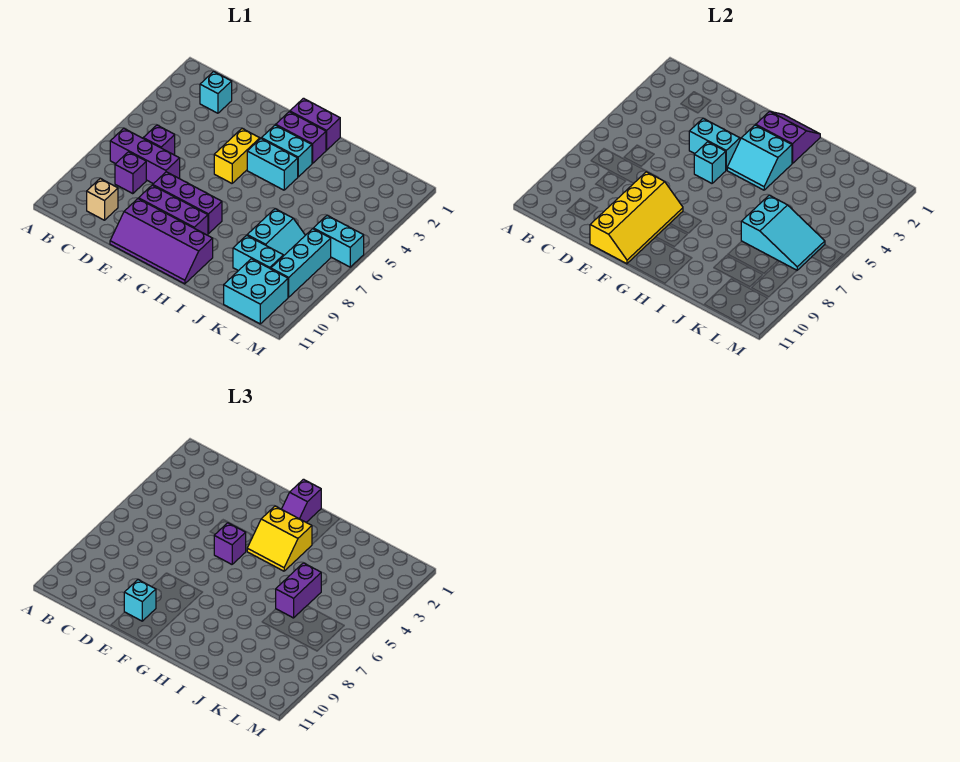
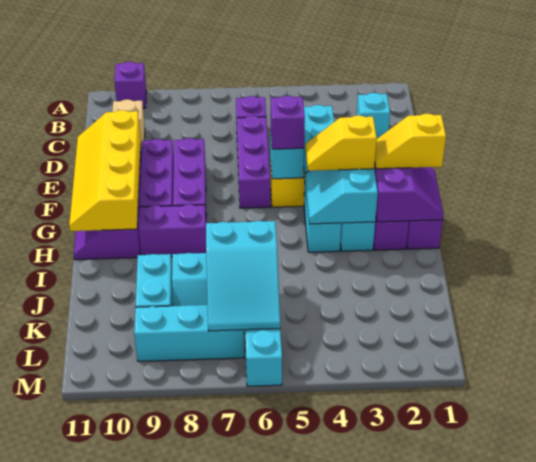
purple 1x3 brick [110,128,180,184] -> purple 1x3 brick moved to [237,116,270,208]
purple 1x1 brick [115,152,146,194] -> purple 1x1 brick moved to [114,62,146,109]
yellow 2x4 slope [590,172,683,264] -> yellow 2x4 slope turned to [69,110,141,231]
cyan 1x1 brick [124,580,156,621] -> none
purple 1x2 slope [281,479,321,522] -> yellow 1x2 slope [375,114,446,169]
yellow 2x2 slope [247,506,312,571] -> yellow 1x2 slope [306,115,377,171]
purple 1x2 brick [276,563,321,618] -> purple 1x2 brick moved to [139,204,206,257]
cyan 2x2 brick [224,259,288,324] -> none

